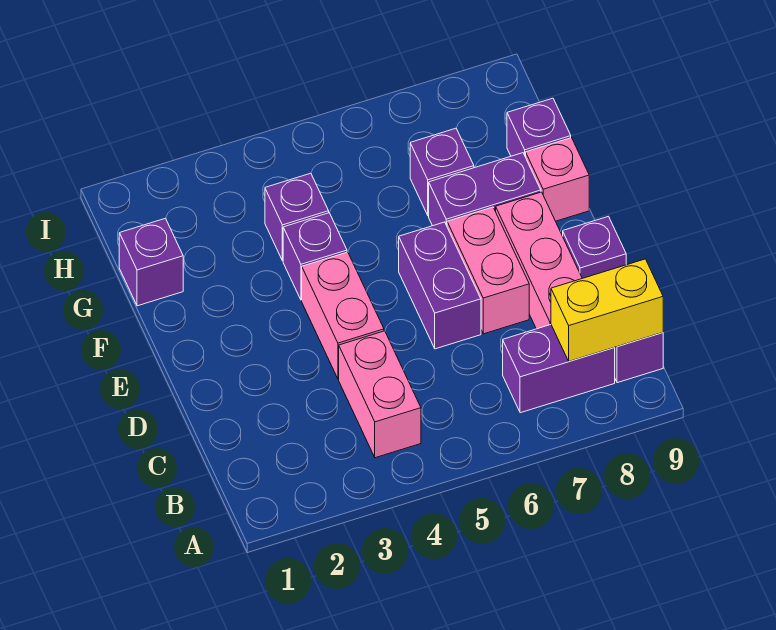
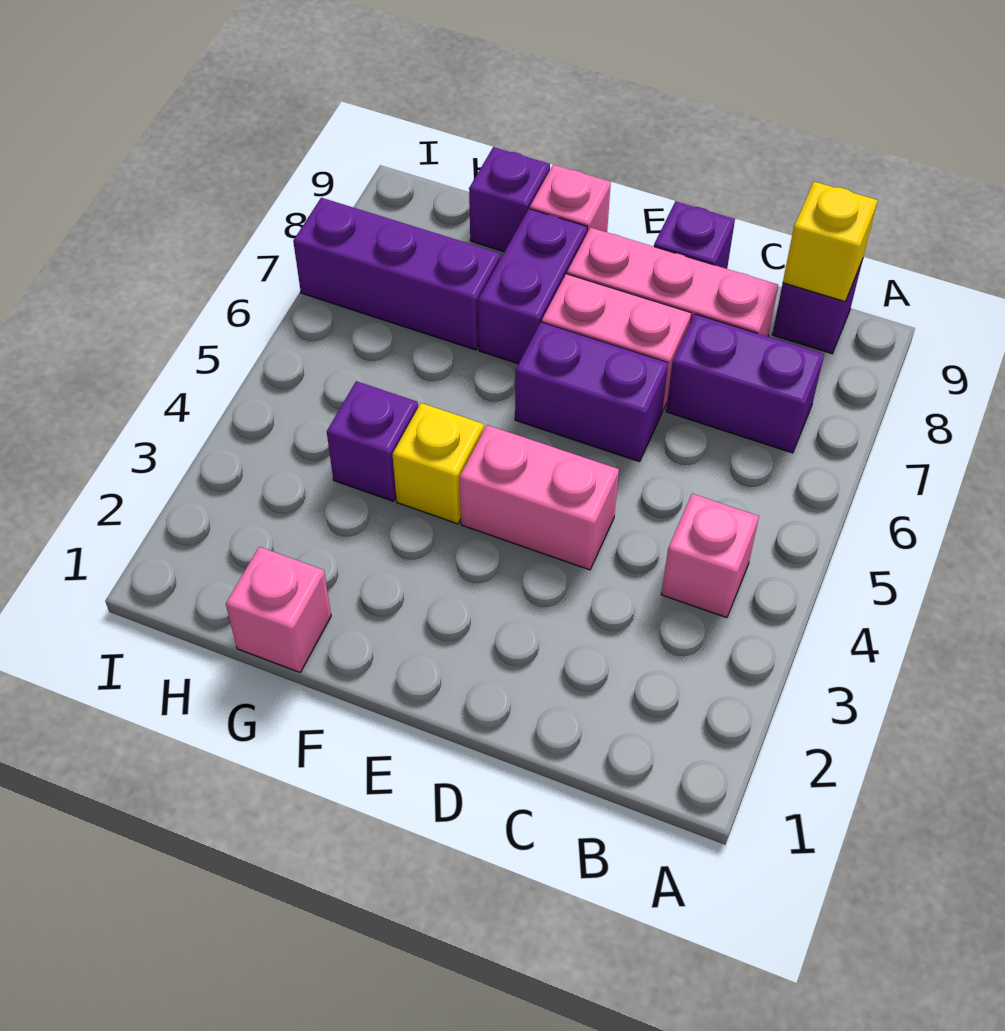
pink 1x2 brick [339,331,421,458] -> pink 1x1 brick [661,494,759,618]
purple 1x2 brick [503,325,615,413] -> purple 1x2 brick turned to [666,314,824,453]
yellow 1x2 brick [551,259,663,361] -> yellow 1x1 brick [783,182,878,302]
purple 1x1 brick [283,213,347,300] -> yellow 1x1 brick [393,403,484,524]
purple 1x1 brick [119,218,183,306] -> pink 1x1 brick [226,547,331,672]
purple 1x1 brick [410,128,474,216] -> purple 1x3 brick [293,198,500,350]

